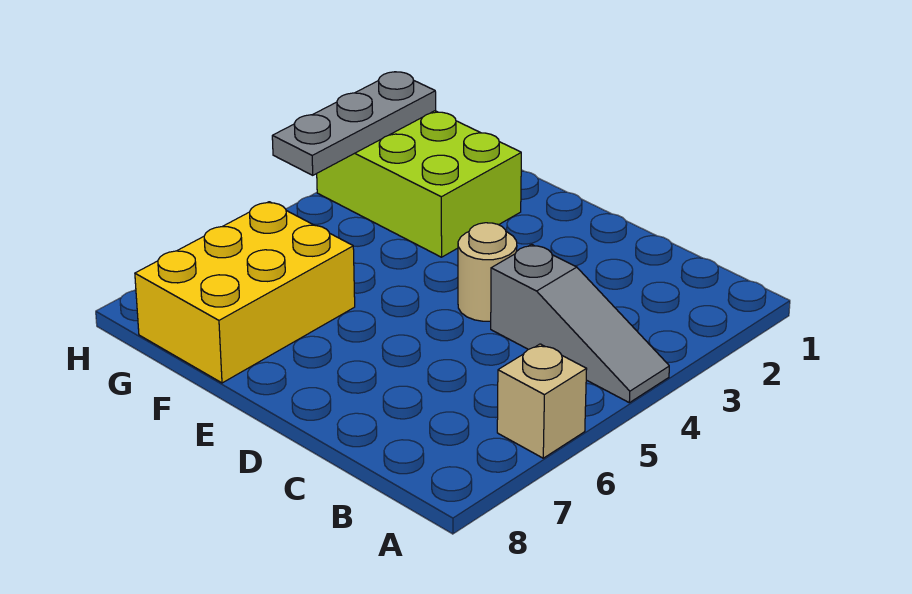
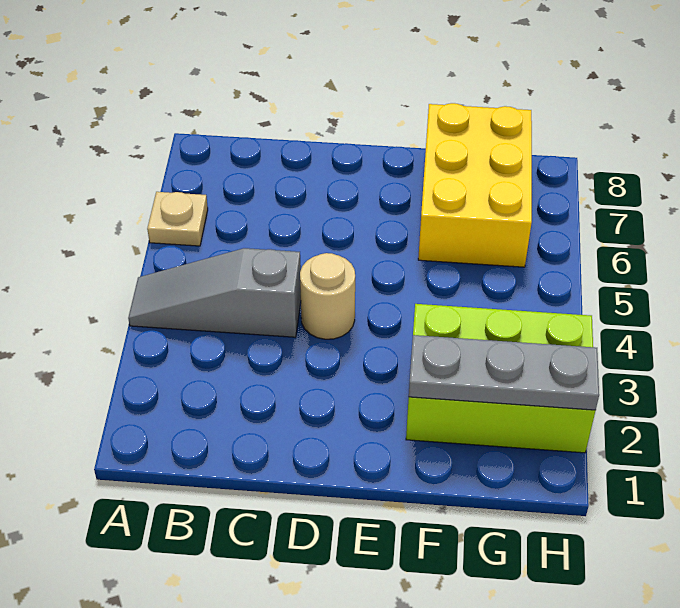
tan 1x1 brick [497,344,587,458] -> tan 1x1 plate [147,192,208,246]
grey 1x3 plate [272,72,436,175] -> grey 1x3 plate turned to [409,335,599,410]

